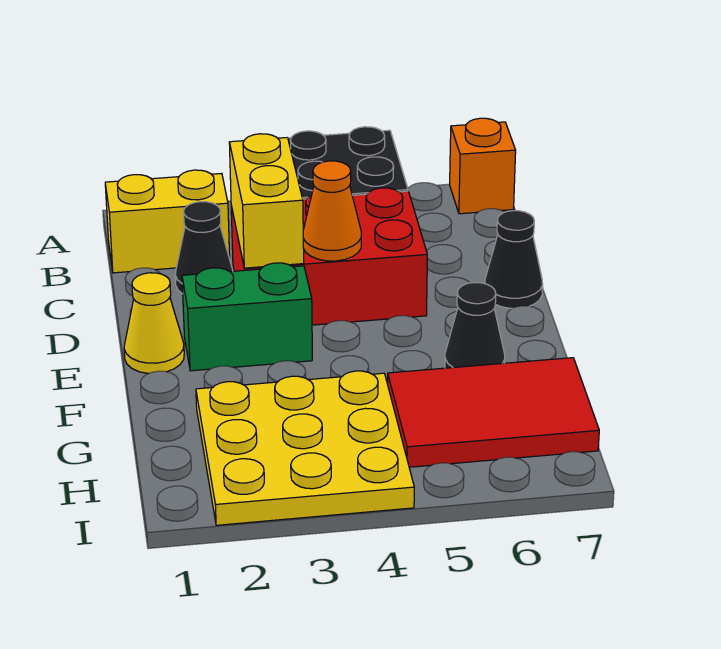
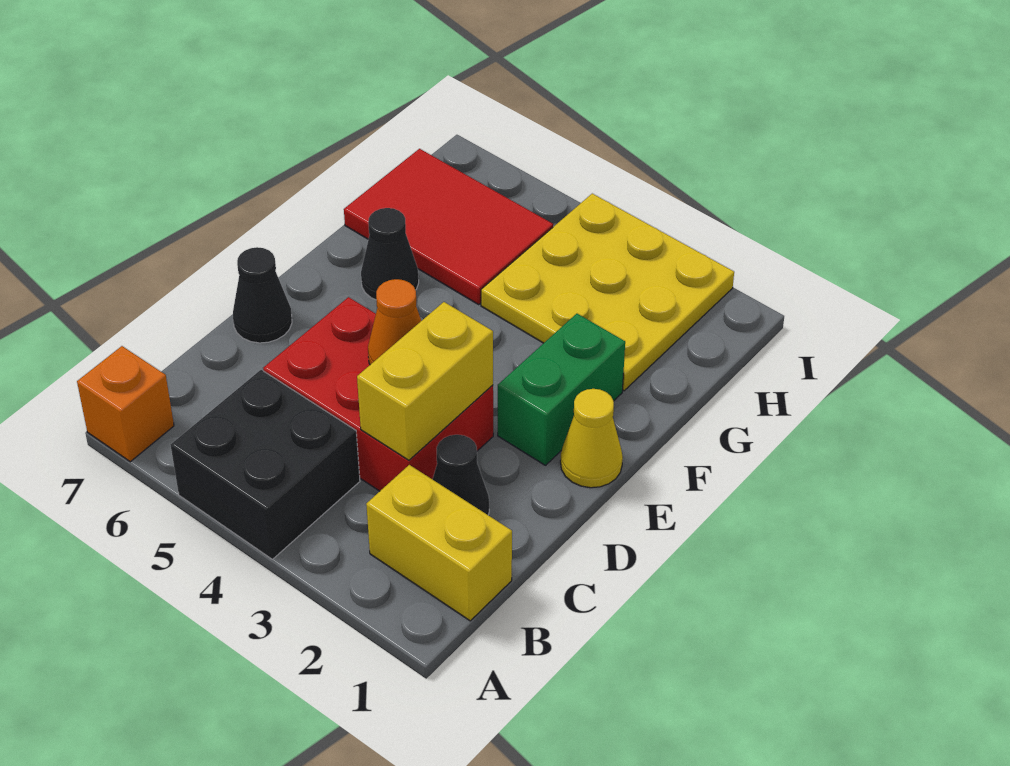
green 1x2 brick [182,263,312,371] -> green 1x2 brick turned to [498,314,625,465]

